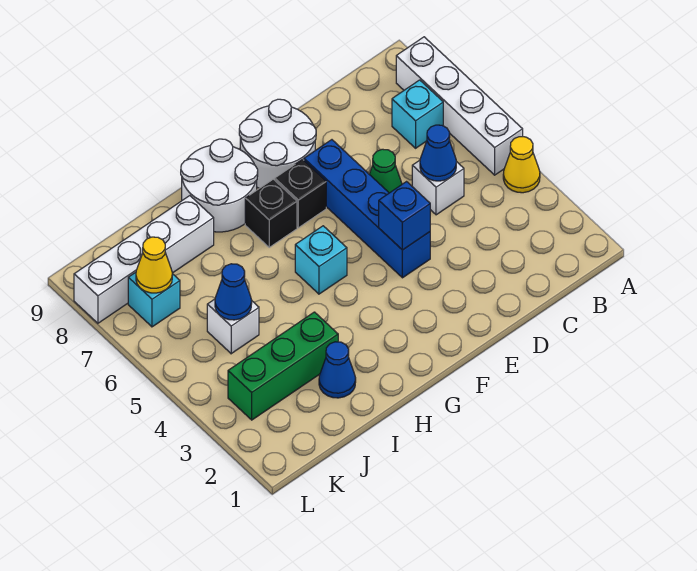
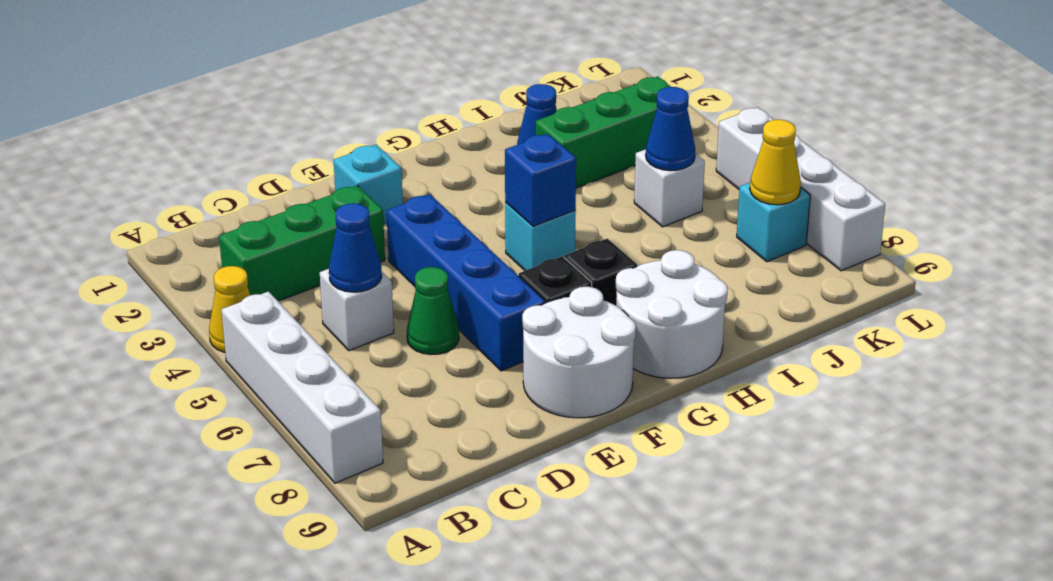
none -> green 1x3 brick [219,185,385,301]
cyan 1x1 brick [392,80,443,148] -> cyan 1x1 brick moved to [334,145,403,225]
blue 1x1 brick [379,182,430,250] -> blue 1x1 brick moved to [505,134,576,226]
white 1x4 brick [74,196,214,323] -> white 1x4 brick turned to [716,107,885,271]

